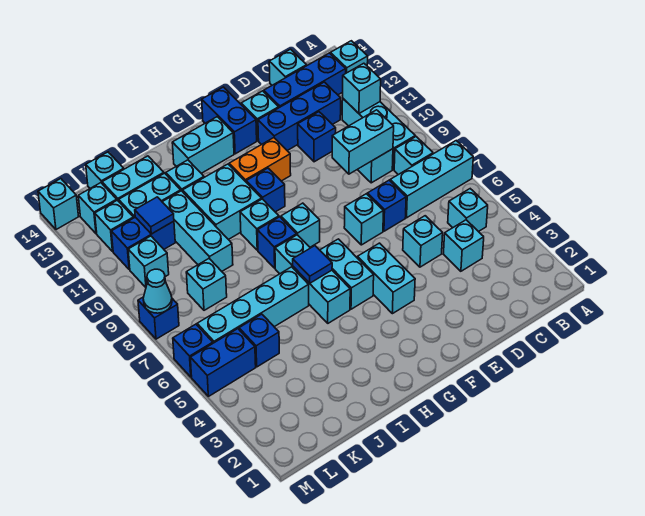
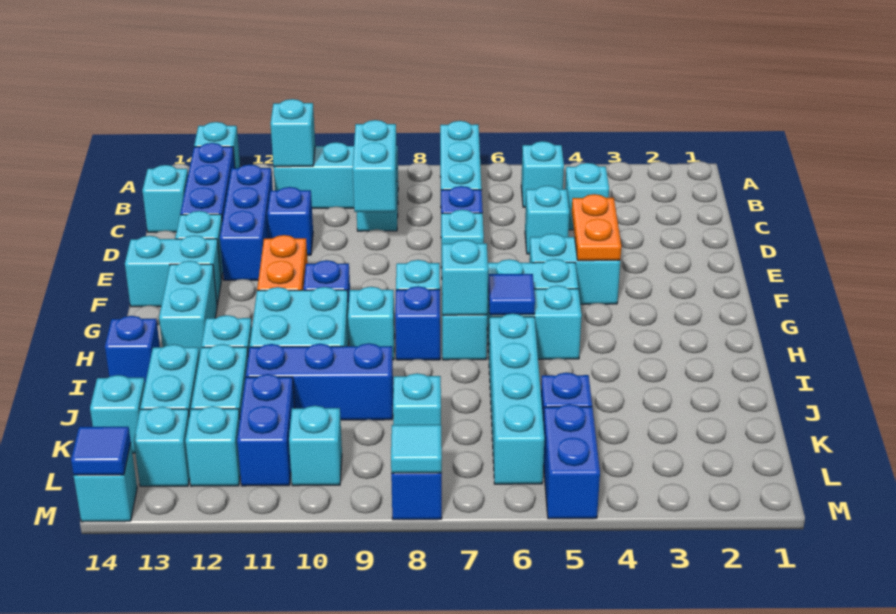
cyan 1x1 brick [394,137,433,175] -> cyan 1x1 brick moved to [442,240,488,315]
none -> orange 1x2 plate [572,194,621,261]
blue 1x2 brick [202,87,257,154] -> cyan 1x2 brick [125,235,221,307]
cyan 1x3 brick [163,191,233,271] -> blue 1x3 brick [246,343,393,420]
blue 1x1 tile [135,197,174,234] -> blue 1x1 tile moved to [71,427,131,475]
blue 1x1 brick [173,324,213,377] -> blue 1x1 brick moved to [105,316,160,383]
cyan 1x1 cone [143,269,172,313] -> cyan 1x1 tile [391,425,442,473]

